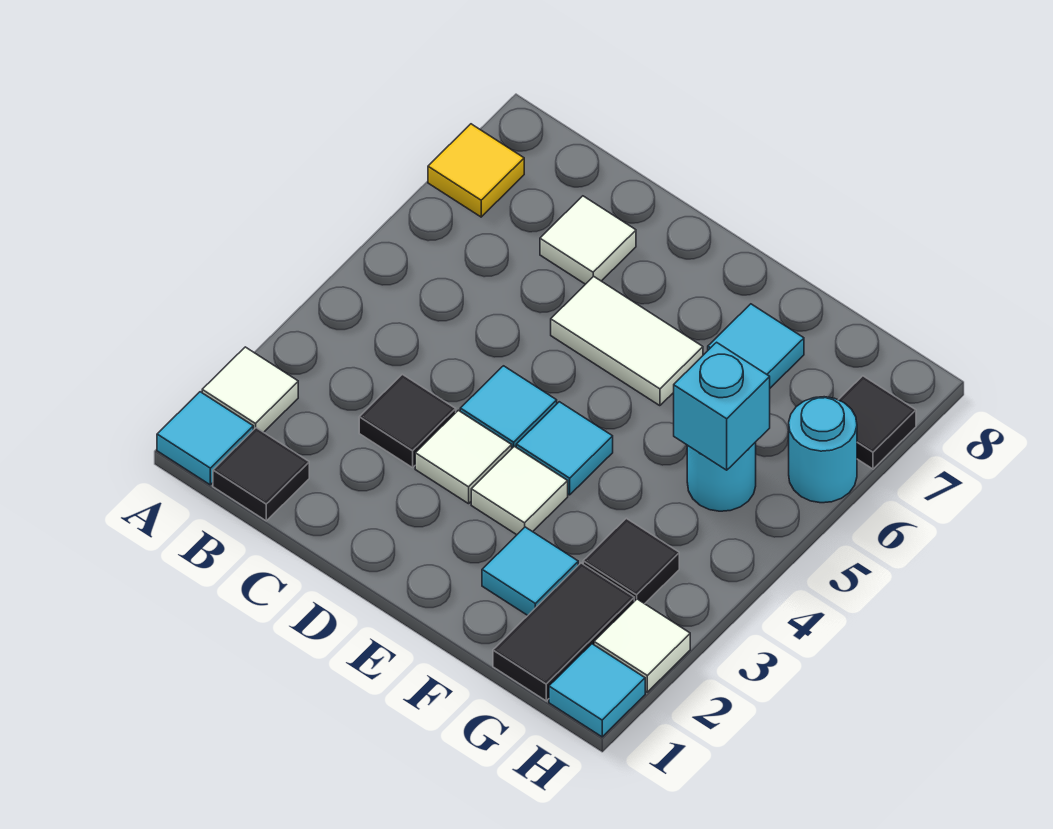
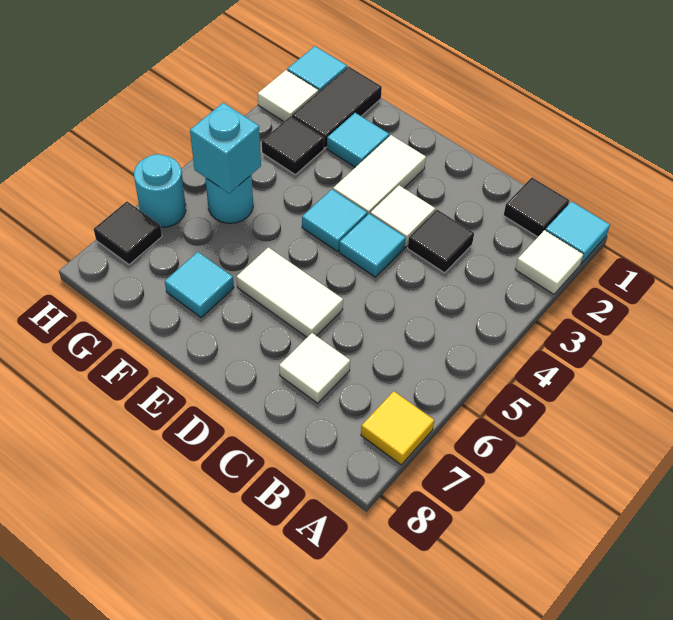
white 1x1 tile [471,446,568,535] -> white 1x2 tile [333,135,426,215]

